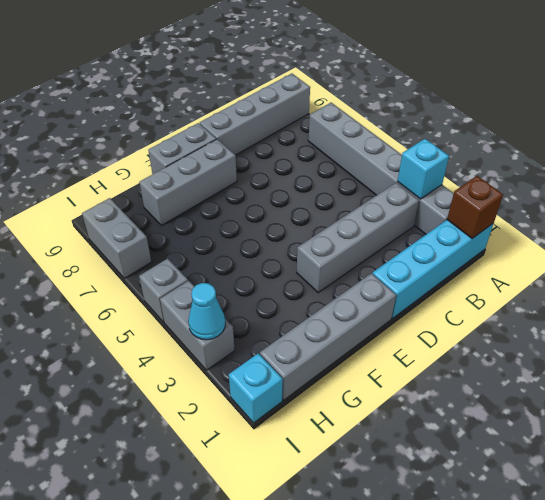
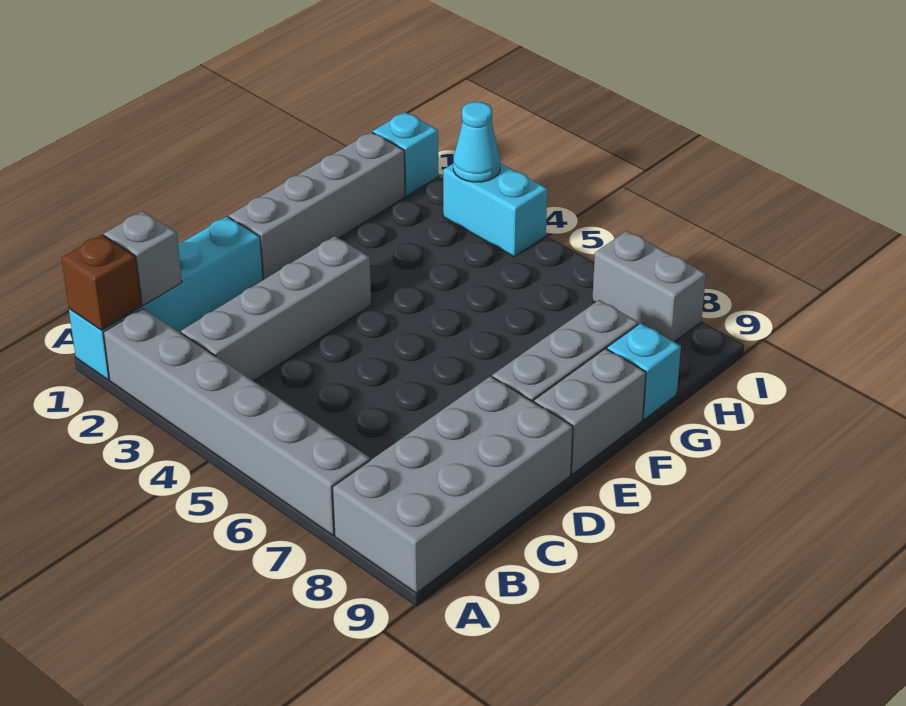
cyan 1x1 brick [397,139,449,199] -> cyan 1x1 brick moved to [607,323,681,420]
grey 1x4 brick [200,73,310,155] -> grey 2x4 brick [333,376,573,593]
grey 1x2 brick [160,281,235,370] -> cyan 1x2 brick [443,163,547,257]
grey 1x1 brick [139,259,188,322] -> grey 1x1 brick moved to [104,211,182,305]

